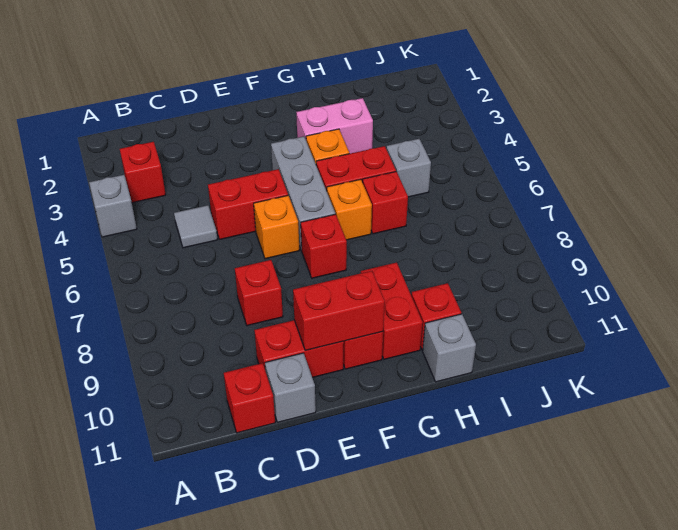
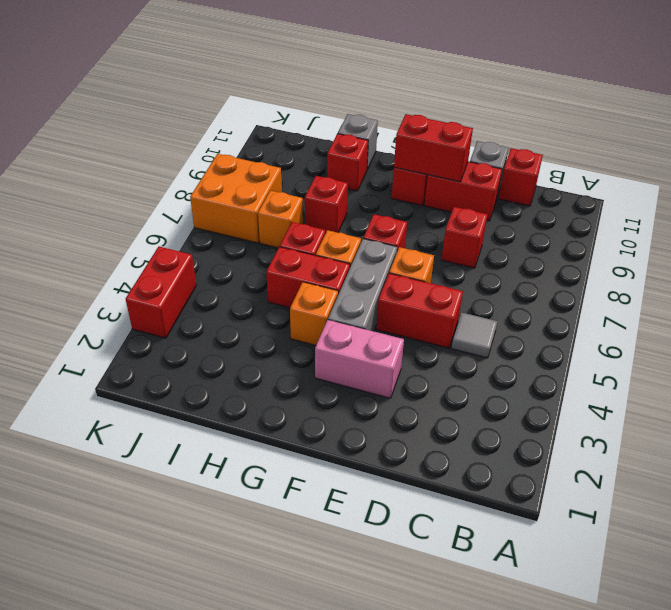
grey 1x1 brick [89,175,137,237] -> none
red 1x1 brick [120,142,166,203] -> red 1x1 brick moved to [305,176,348,233]
pink 1x2 brick [296,98,373,154] -> pink 1x2 brick moved to [315,320,404,398]
red 1x2 brick [361,262,423,359] -> red 1x2 brick moved to [126,247,196,338]
grey 1x1 brick [386,139,431,197] -> none
none -> orange 1x1 brick [258,190,303,248]
none -> orange 2x2 brick [190,154,282,243]

